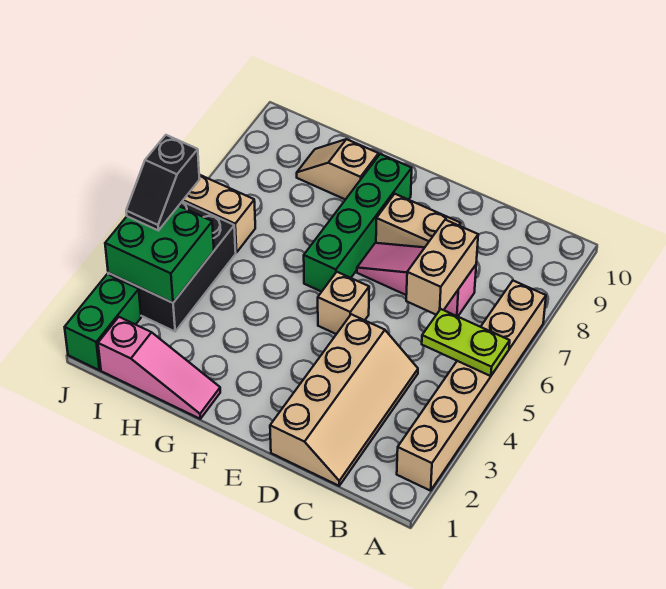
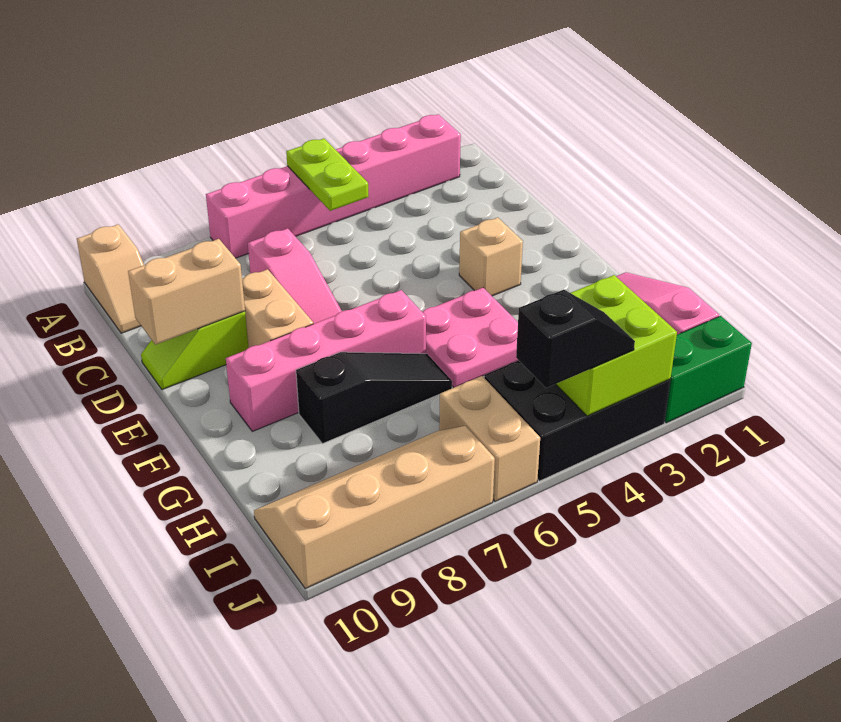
tan 1x6 brick [397,281,546,491] -> pink 1x6 brick [206,114,461,258]
tan 2x4 slope [270,314,418,486] -> tan 2x4 slope moved to [254,426,495,589]
tan 1x2 brick [406,220,478,315] -> tan 1x2 brick moved to [128,239,245,345]
none -> lime 1x2 slope [141,311,249,390]
tan 1x1 brick [318,272,369,334] -> tan 1x1 brick moved to [459,217,523,296]
none -> pink 2x2 plate [423,288,518,388]
green 1x4 brick [304,154,412,292] -> pink 1x4 brick [226,290,426,431]
none -> black 1x3 slope [296,352,452,444]
tan 1x2 slope [297,139,379,200] -> tan 1x2 slope moved to [77,224,144,333]
green 2x2 brick [105,206,214,303] -> lime 2x2 brick [556,275,677,416]

